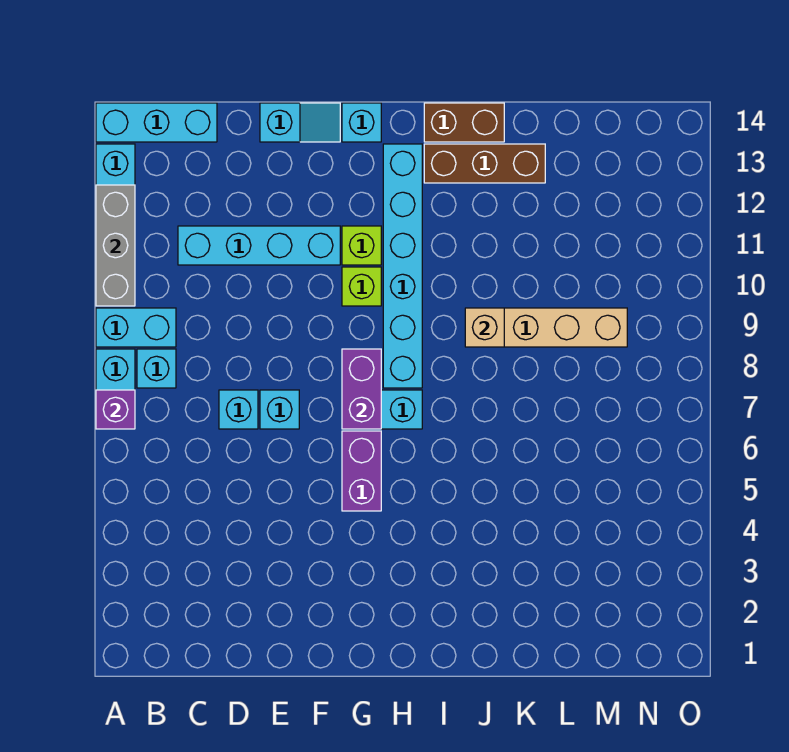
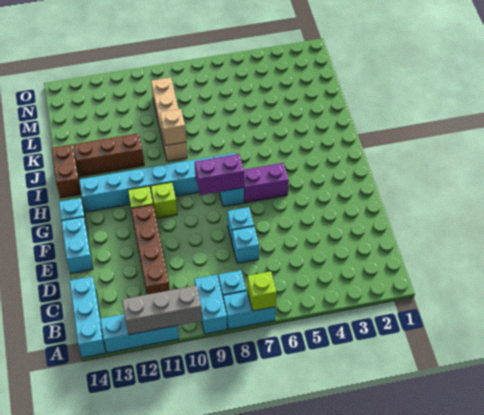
purple 1x1 brick [96,390,135,429] -> lime 1x1 brick [247,272,277,311]
cyan 1x4 brick [178,226,340,265] -> brown 1x4 brick [131,205,170,295]
cyan 1x2 slope [260,103,340,142] -> cyan 1x2 brick [61,217,93,274]
brown 1x3 brick [424,144,545,183] -> brown 1x3 brick turned to [74,133,144,176]

